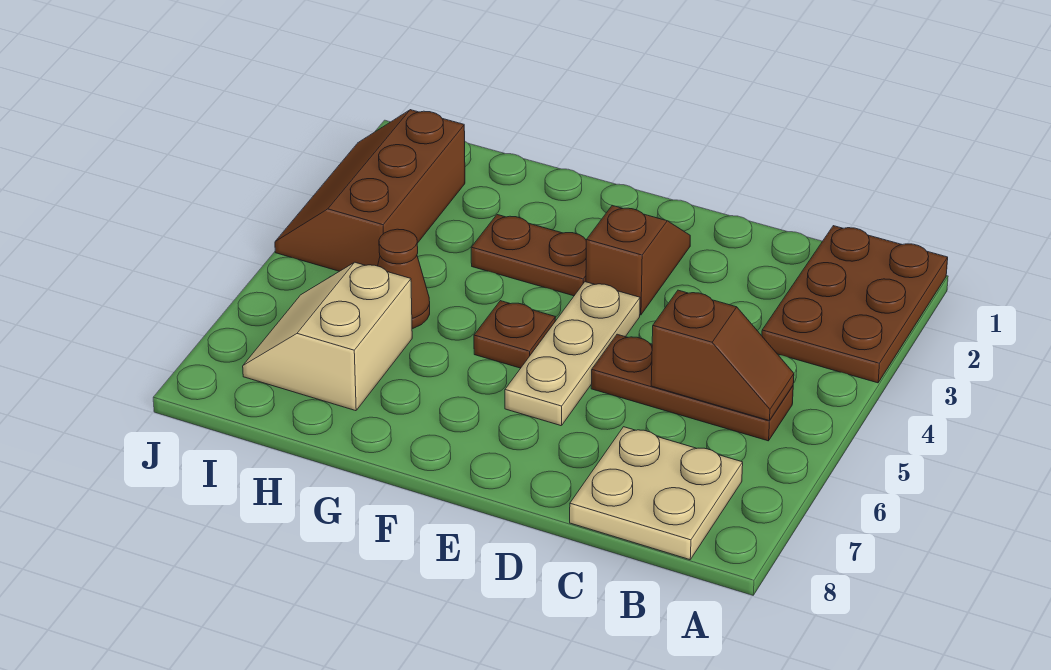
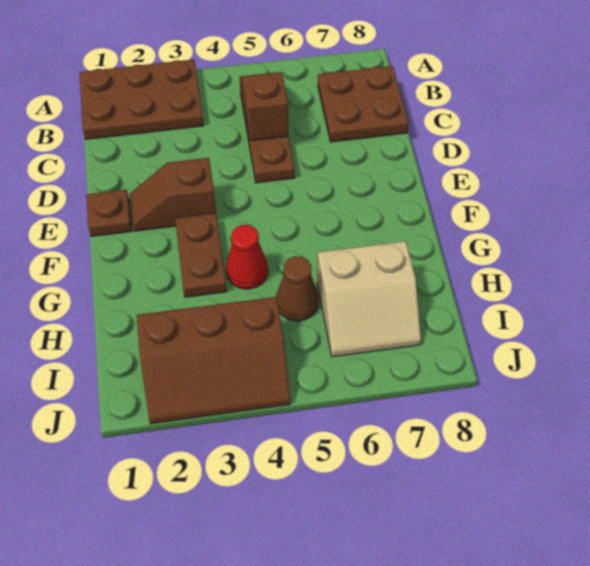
tan 2x2 plate [570,427,743,560] -> brown 2x2 plate [318,66,409,142]
tan 1x3 plate [505,282,640,426] -> none
brown 1x1 plate [474,301,555,368] -> brown 1x1 plate moved to [86,190,132,237]
none -> red 1x1 cone [226,225,268,289]

